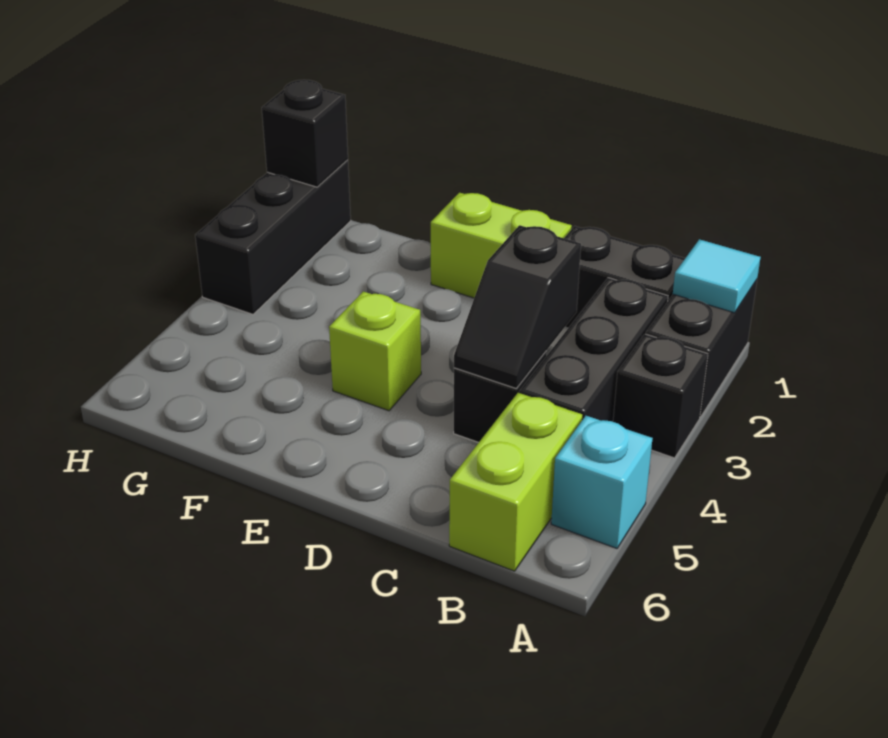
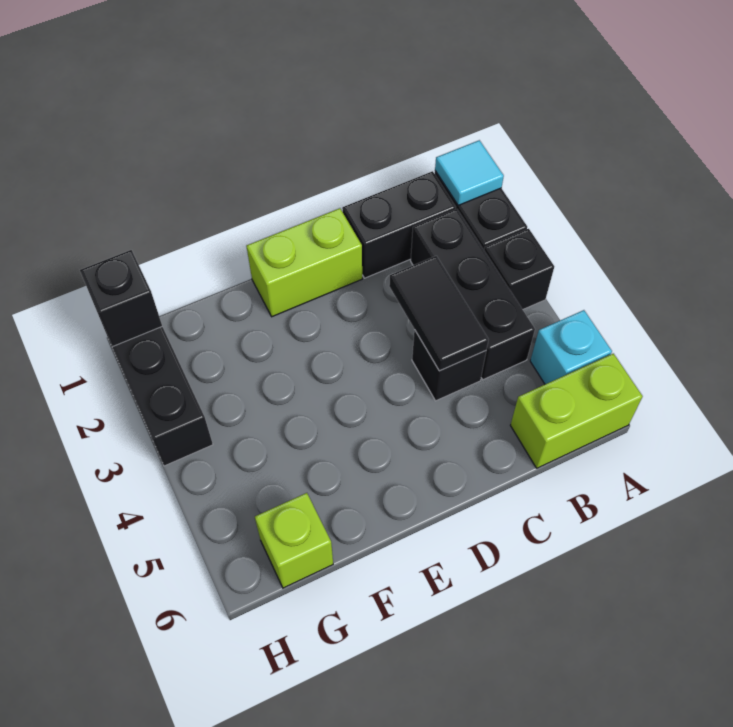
lime 1x2 brick [449,393,582,571] -> lime 1x2 brick turned to [510,354,643,468]
black 1x2 slope [454,225,581,388] -> black 1x2 tile [389,256,488,371]
lime 1x1 brick [329,291,421,411] -> lime 1x1 brick moved to [255,493,333,588]

